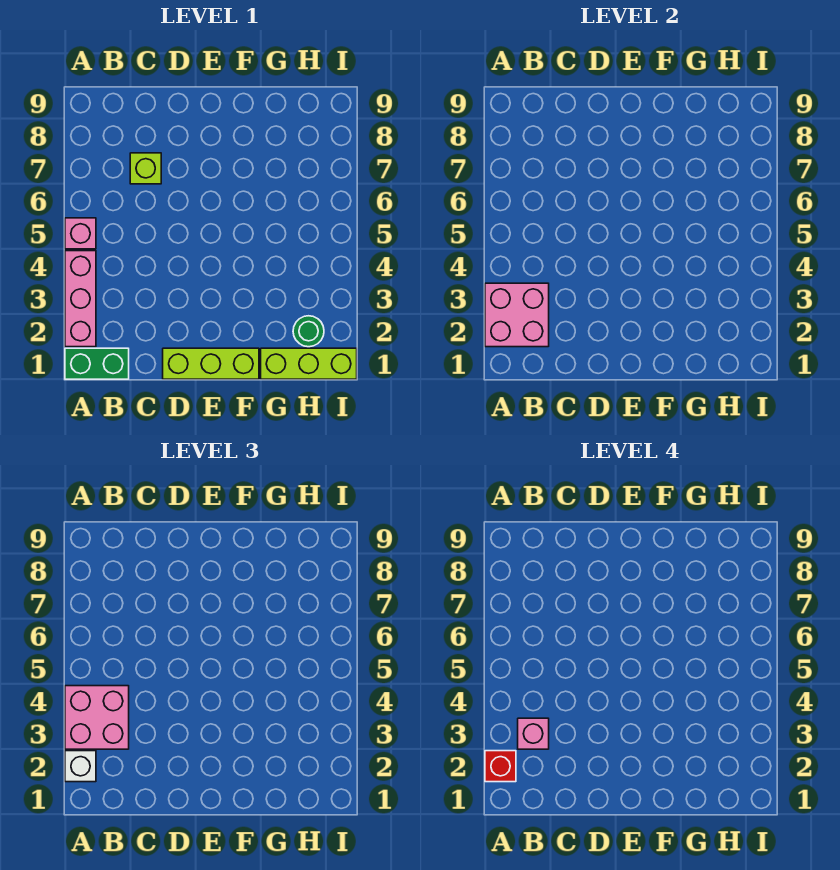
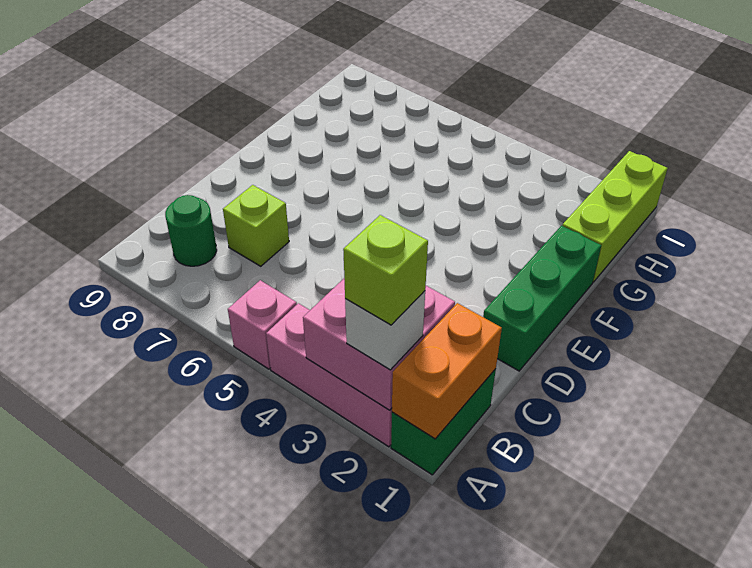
none -> orange 1x2 brick [392,303,502,439]
red 1x1 brick [485,751,516,782] -> lime 1x1 brick [343,215,428,325]
pink 2x2 brick [65,686,129,749] -> none
pink 1x1 brick [518,718,549,749] -> none
lime 1x3 brick [163,348,259,379] -> green 1x3 brick [483,226,601,371]
green 1x1 round brick [293,316,324,347] -> green 1x1 round brick moved to [165,195,217,266]

